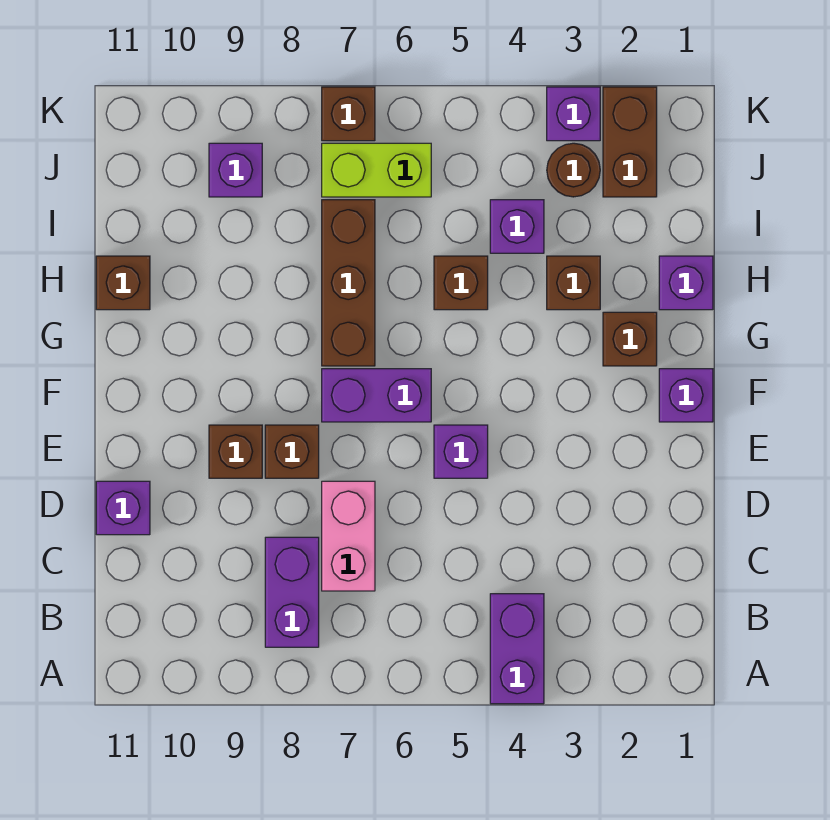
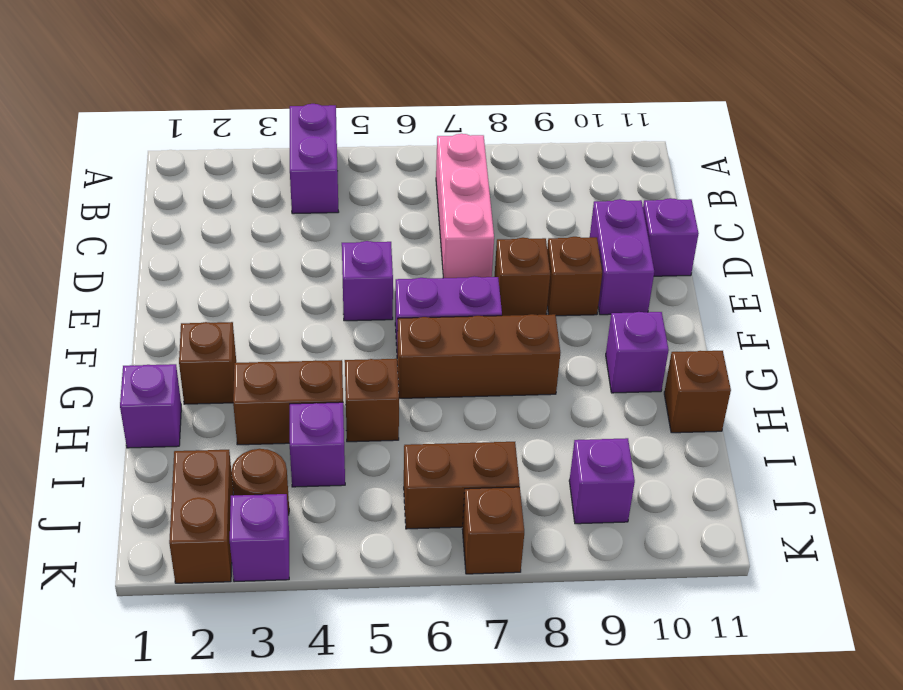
purple 1x2 brick [265,537,319,647] -> purple 1x2 brick moved to [590,199,654,315]
pink 1x2 brick [322,481,375,591] -> pink 1x3 brick [436,134,494,278]
purple 1x1 brick [659,369,713,422] -> purple 1x1 brick moved to [606,312,669,393]
brown 1x3 brick [322,200,375,366] -> brown 1x3 brick turned to [397,314,560,398]
brown 1x1 brick [547,256,600,310] -> brown 1x2 brick [233,360,343,445]
lime 1x2 brick [322,143,431,197] -> brown 1x2 brick [404,442,520,529]

